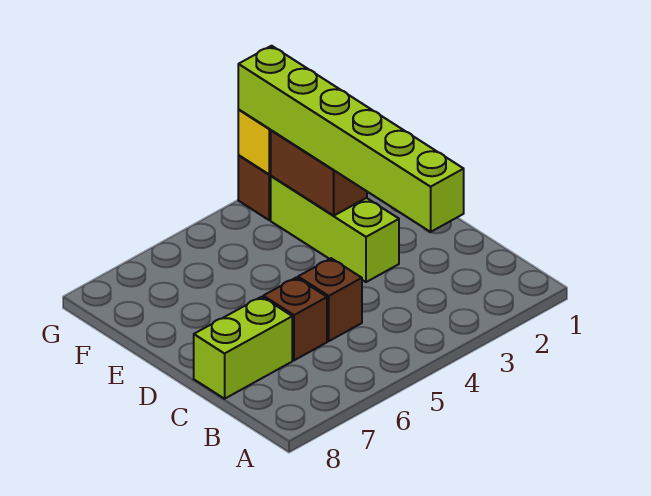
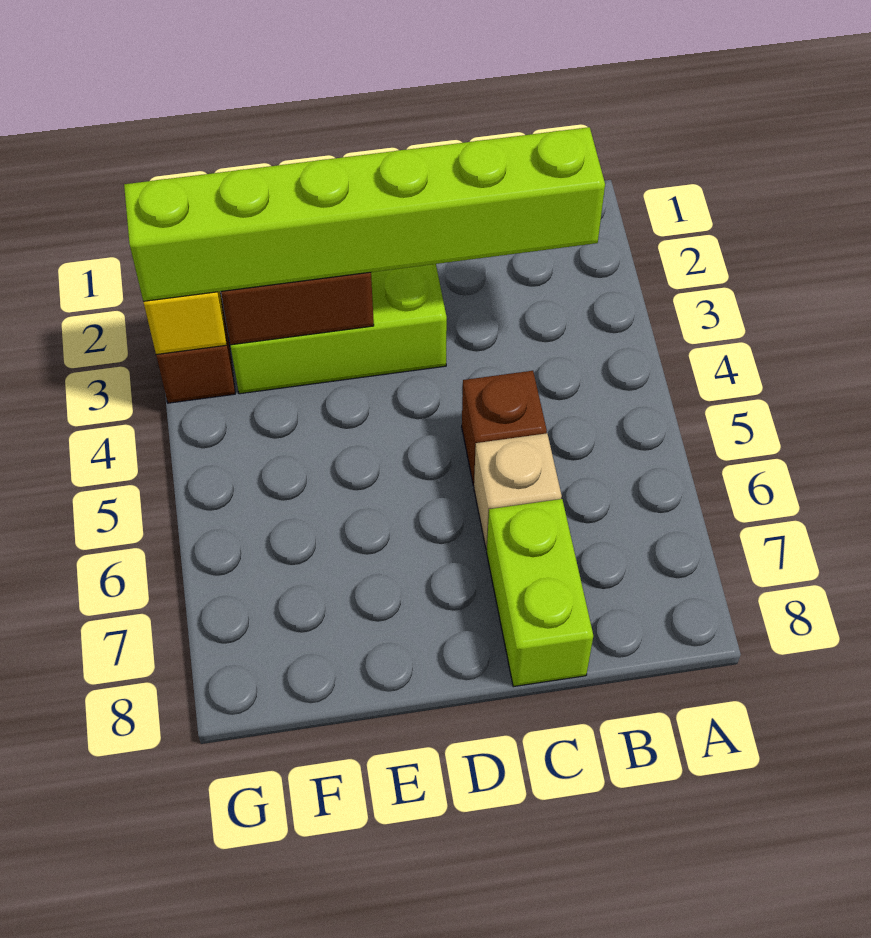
brown 1x1 brick [263,277,327,360] -> tan 1x1 brick [474,433,562,550]

